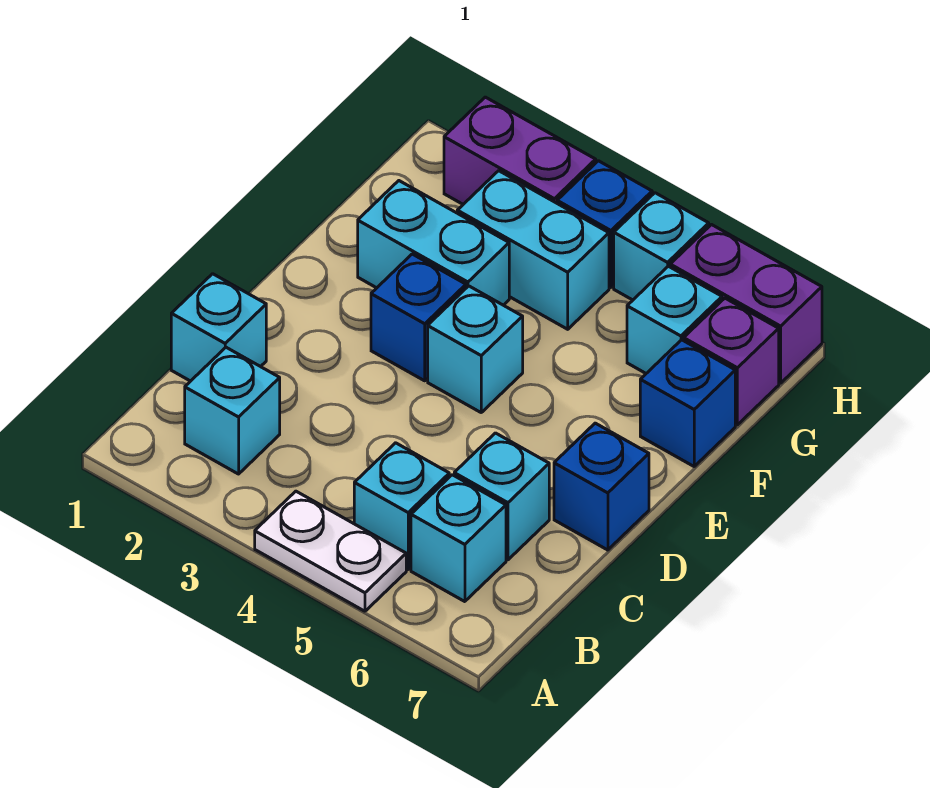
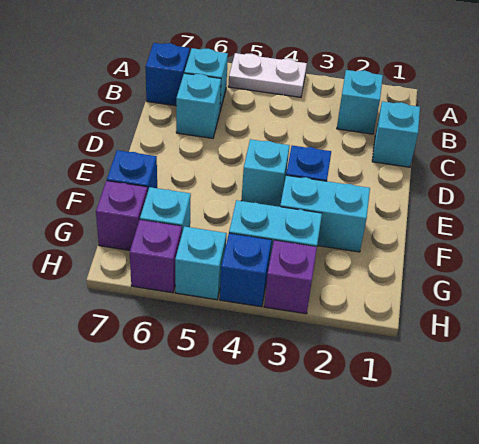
cyan 1x1 brick [354,443,449,569] -> none
blue 1x1 brick [554,423,649,550] -> blue 1x1 brick moved to [145,43,190,106]
purple 1x2 brick [444,97,596,204] -> purple 1x1 brick [264,240,317,314]
purple 1x2 brick [670,225,822,383] -> purple 1x1 brick [130,220,182,293]

